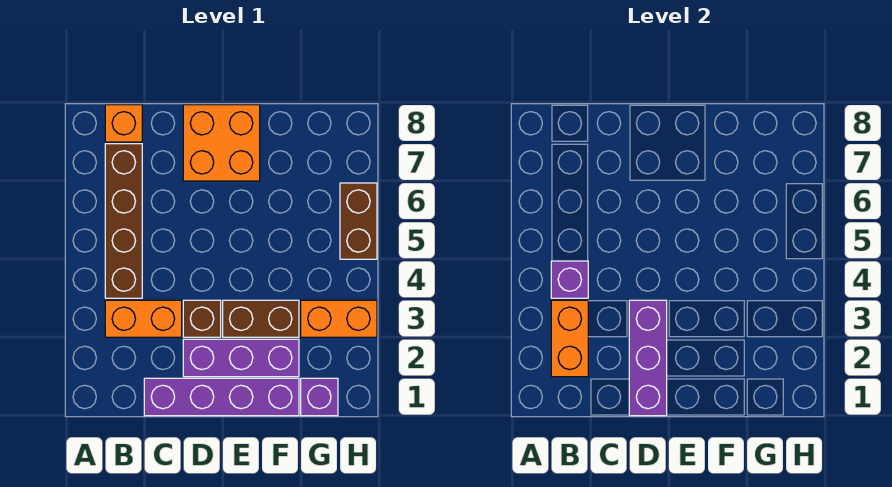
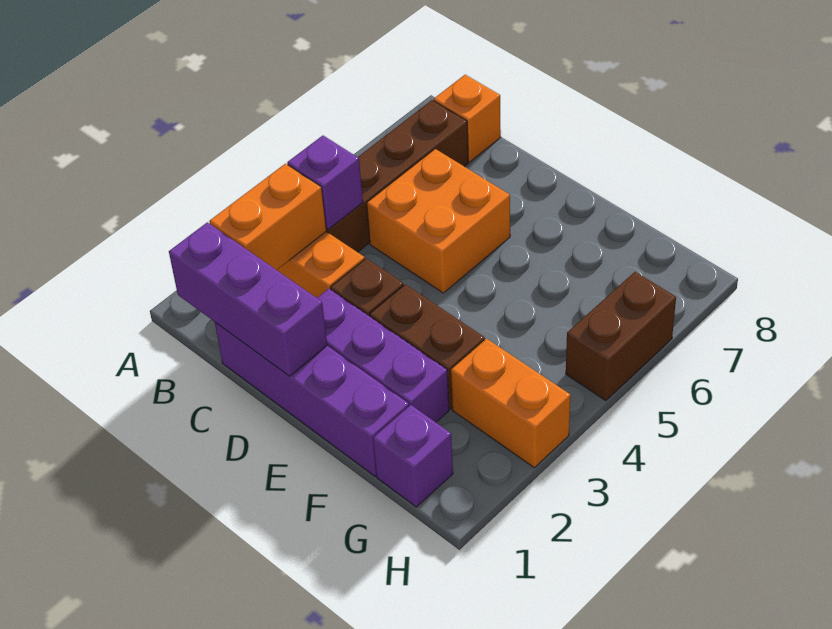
purple 1x3 brick [629,300,667,416] -> purple 1x3 brick turned to [169,222,327,376]
orange 2x2 brick [183,105,260,181] -> orange 2x2 brick moved to [367,149,510,293]

